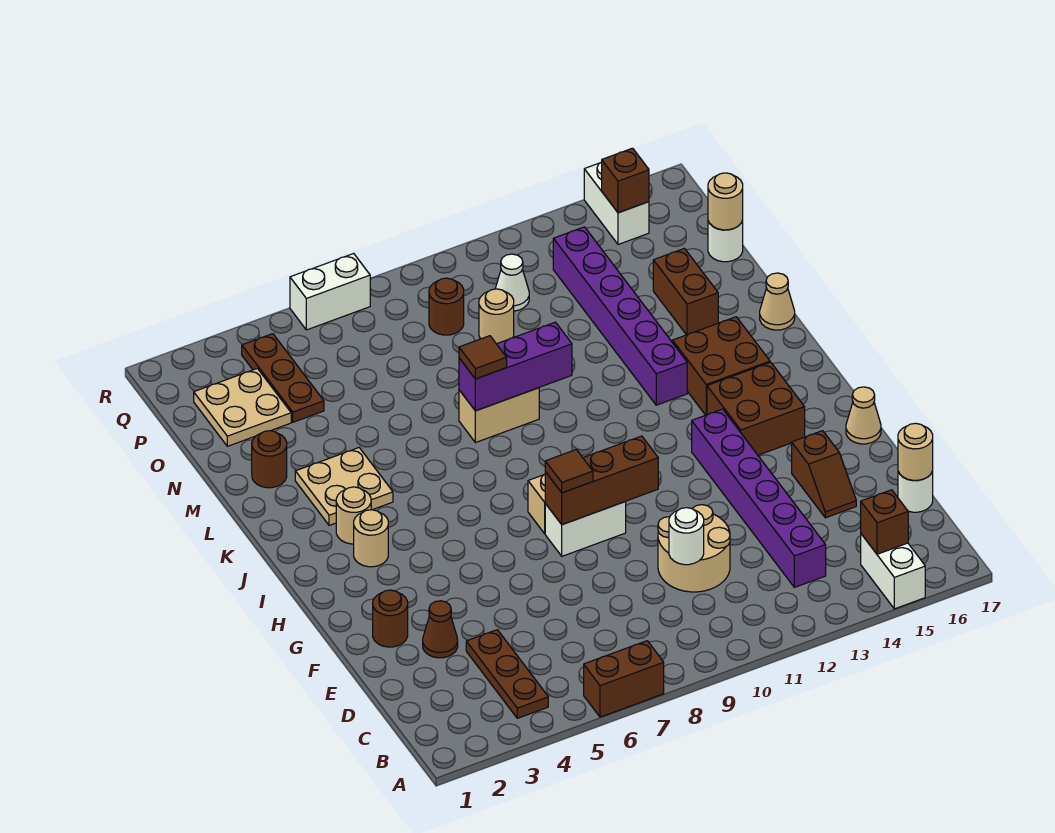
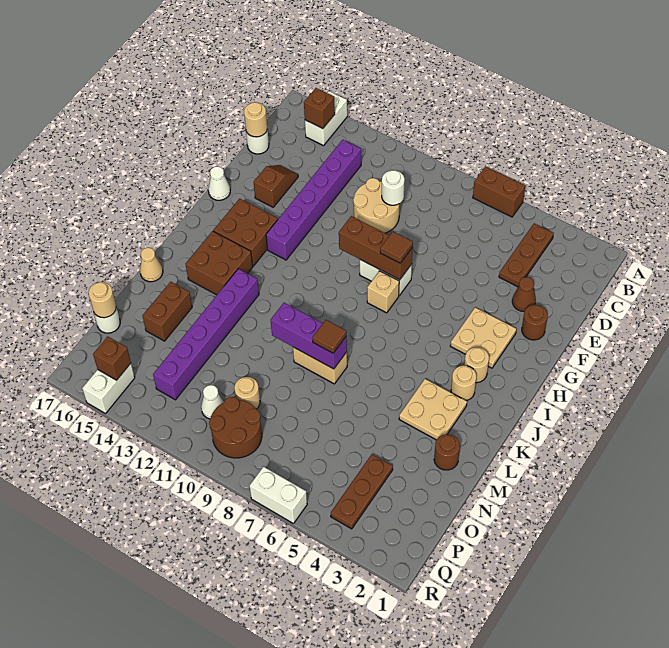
tan 1x1 cone [846,387,881,444] -> white 1x1 cone [208,166,230,200]
tan 2x2 plate [194,368,291,446] -> tan 2x2 plate moved to [450,307,516,368]
brown 1x1 round brick [429,278,464,335] -> brown 2x2 round brick [209,397,262,458]

